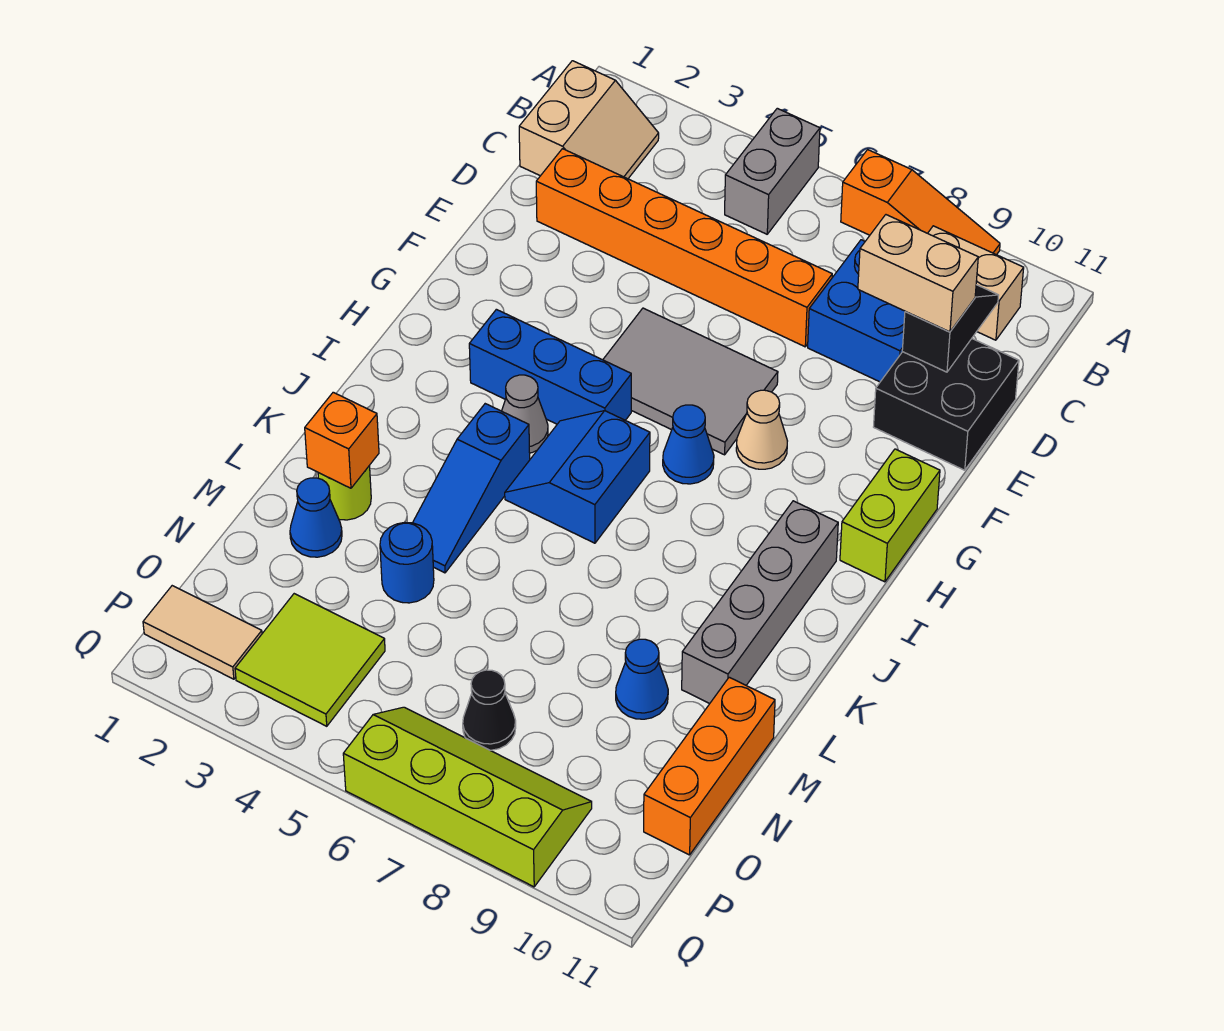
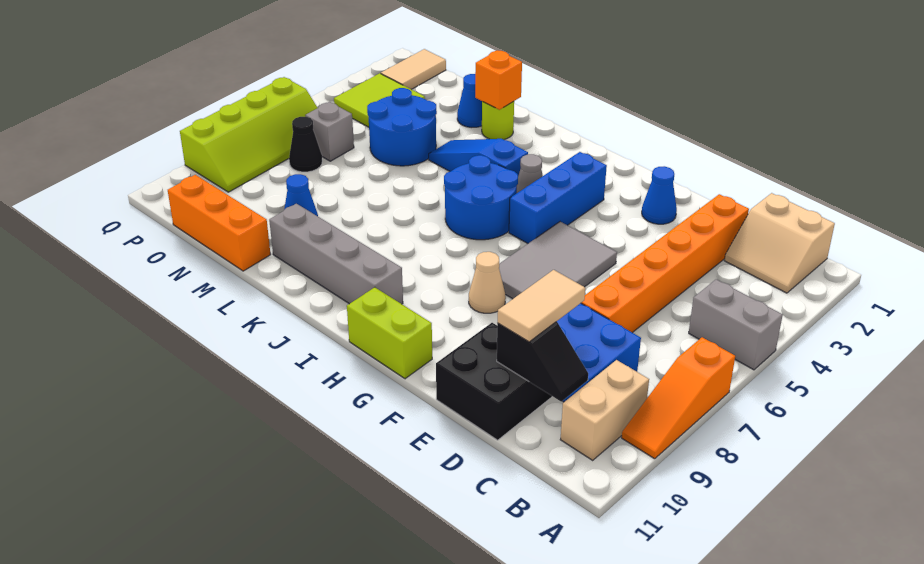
tan 1x2 brick [858,215,978,332] -> tan 1x2 tile [498,270,585,342]
blue 1x1 cone [663,405,714,484] -> blue 1x1 cone moved to [642,166,677,224]
blue 2x2 slope [505,411,650,543] -> blue 2x2 round brick [444,155,518,240]
blue 1x1 round brick [380,522,434,603] -> blue 2x2 round brick [367,88,437,166]
none -> grey 1x1 brick [305,102,354,161]

